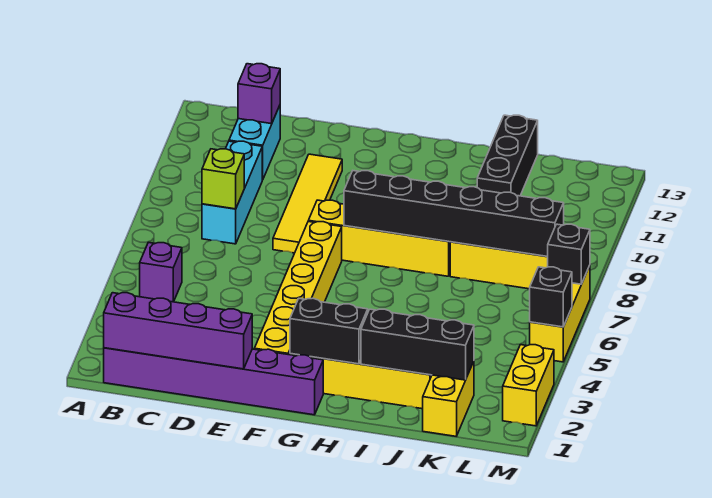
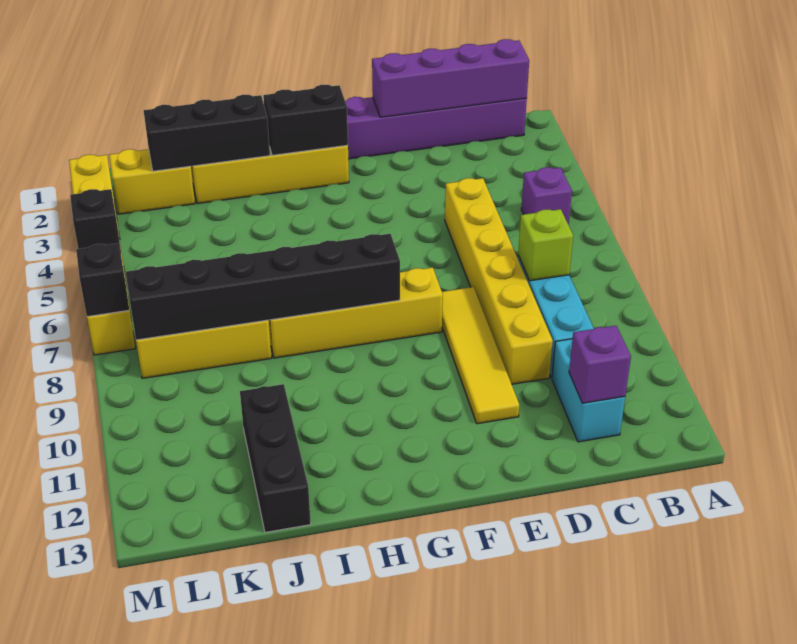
yellow 1x6 brick [254,222,342,355] -> yellow 1x6 brick moved to [445,178,553,384]
yellow 1x2 brick [423,361,474,436] -> yellow 1x2 brick turned to [109,149,195,214]

